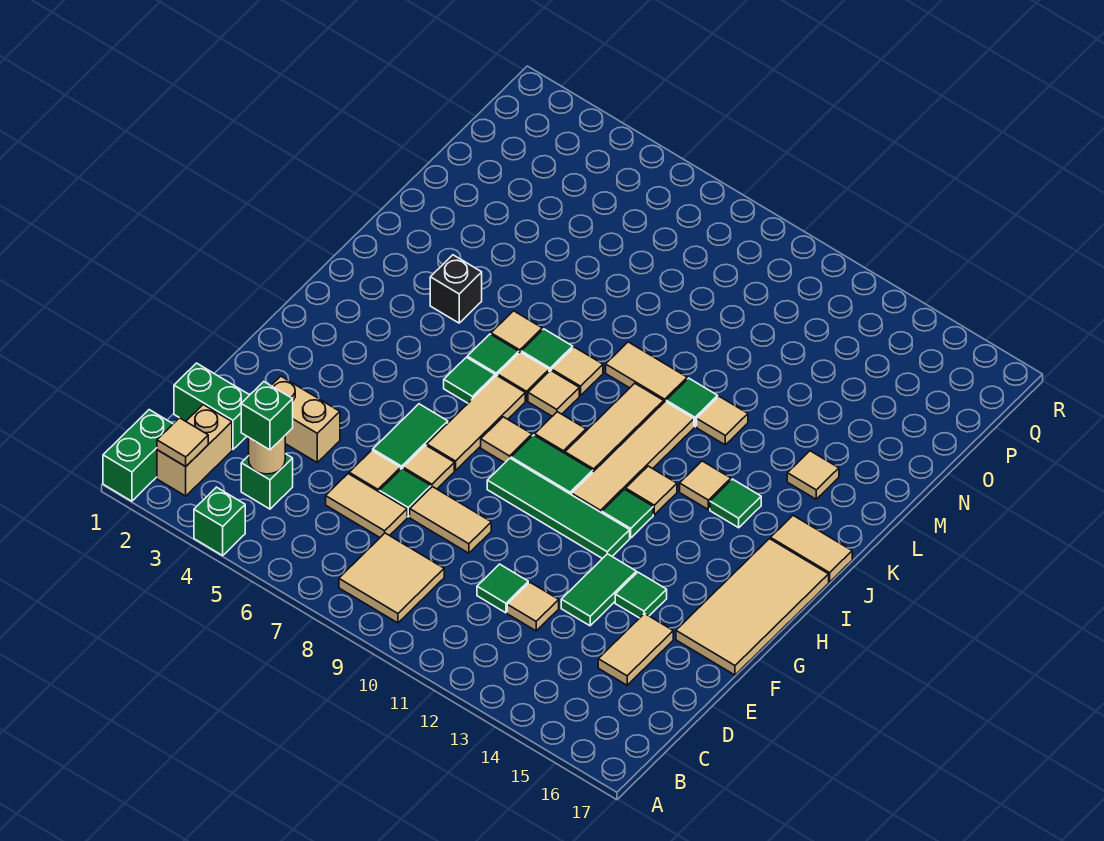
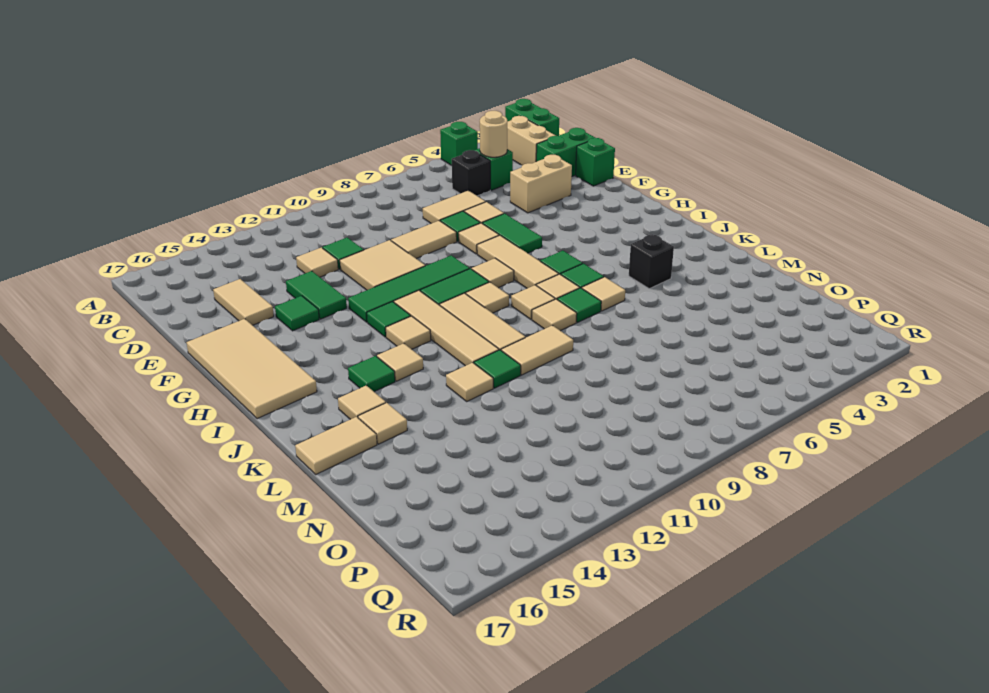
tan 1x1 tile [157,418,208,467] -> tan 1x1 tile moved to [338,385,386,419]
tan 2x2 tile [339,533,444,623] -> tan 2x2 tile moved to [340,240,425,290]
green 1x1 brick [241,382,293,450] -> green 1x1 brick moved to [576,138,615,186]
none -> black 1x1 brick [452,150,490,196]
tan 1x2 tile [771,516,852,582] -> tan 1x2 tile moved to [295,417,377,474]

